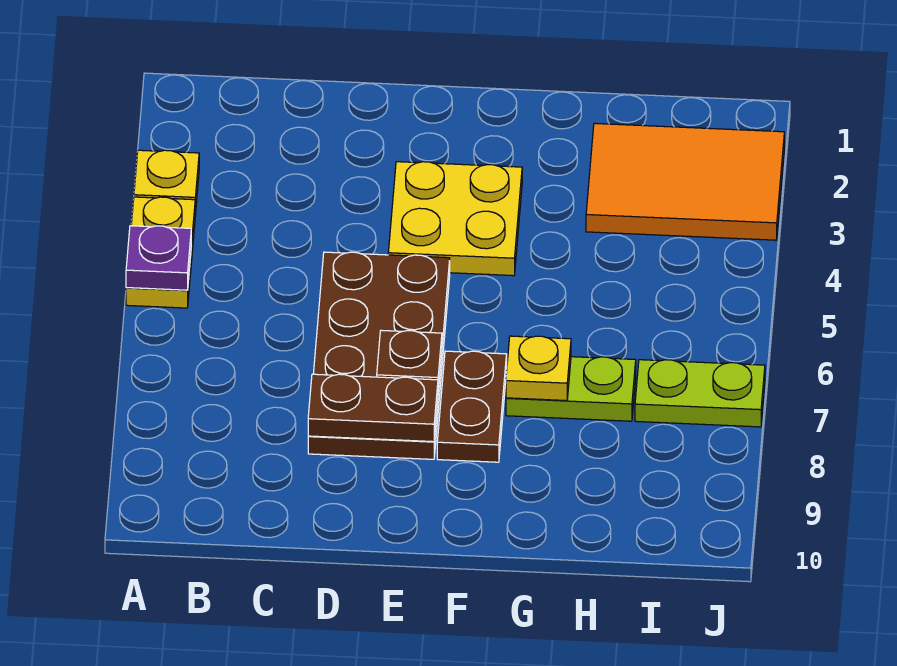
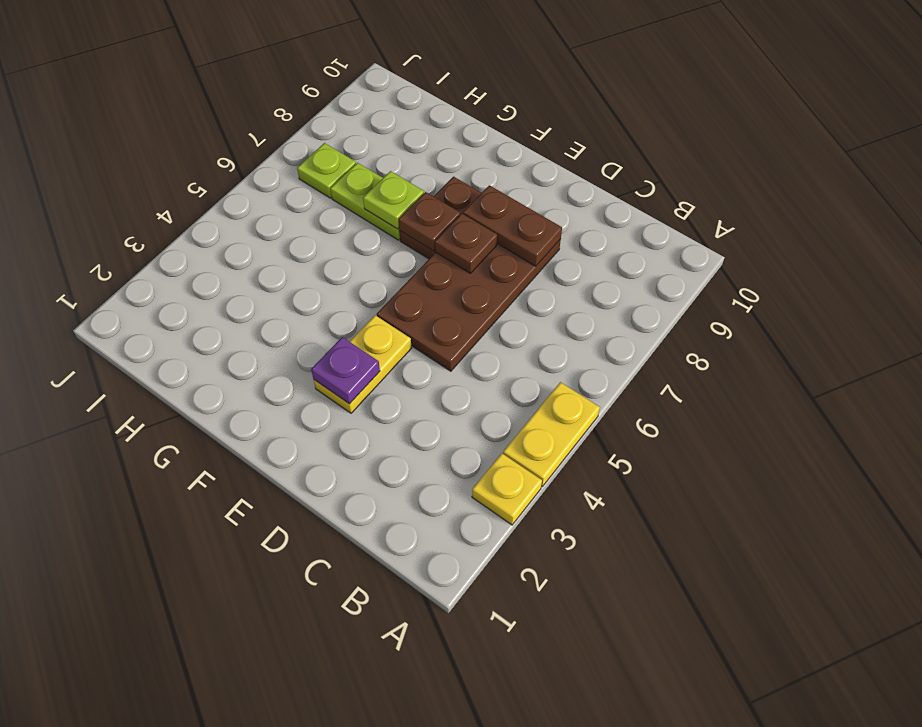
purple 1x1 plate [126,226,191,290] -> purple 1x1 plate moved to [311,337,380,404]
yellow 2x2 plate [388,162,522,276] -> yellow 1x2 plate [314,315,411,413]
none -> brown 1x1 plate [399,192,460,251]
yellow 1x1 plate [506,336,571,401] -> lime 1x1 plate [363,171,424,229]
orange 2x3 tile [586,123,784,240] -> none
lime 1x2 plate [635,360,765,427] -> lime 1x1 plate [297,143,356,198]

